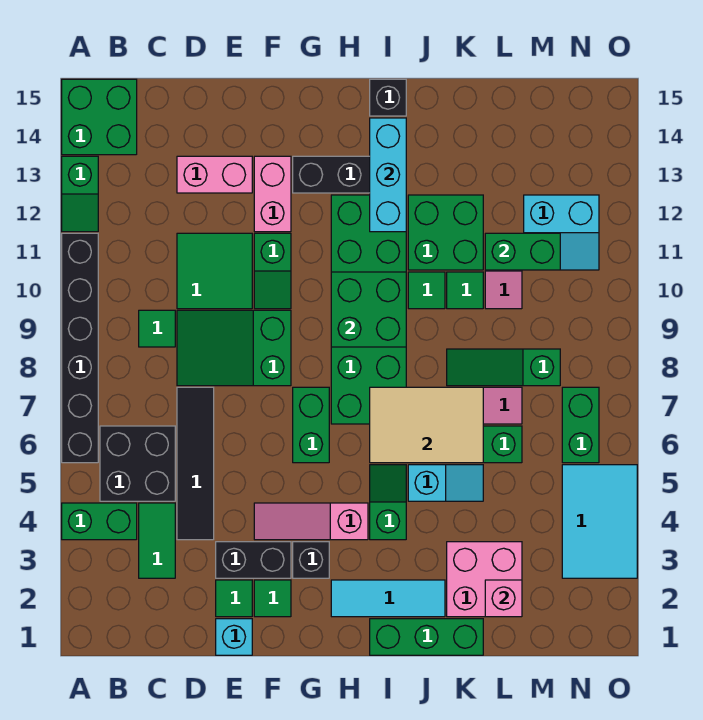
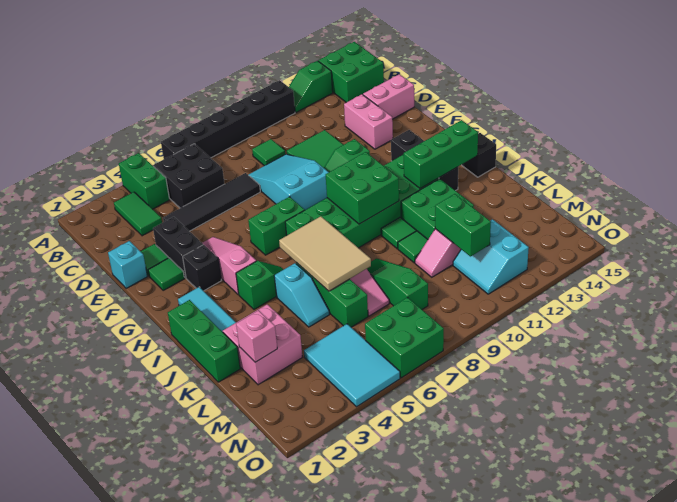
green 1x2 tile [139,503,175,578] -> green 1x2 tile turned to [114,192,162,236]
green 2x3 slope [177,310,291,386] -> cyan 2x3 slope [249,154,329,210]
pink 1x2 brick [254,156,291,232] -> pink 1x2 brick moved to [363,74,414,119]
cyan 1x3 brick [370,118,406,232] -> green 1x3 brick [404,120,478,189]
cyan 2x3 tile [562,465,637,578] -> cyan 2x3 tile turned to [304,324,400,407]
green 1x2 brick [562,387,599,463] -> green 2x2 brick [365,297,444,378]

